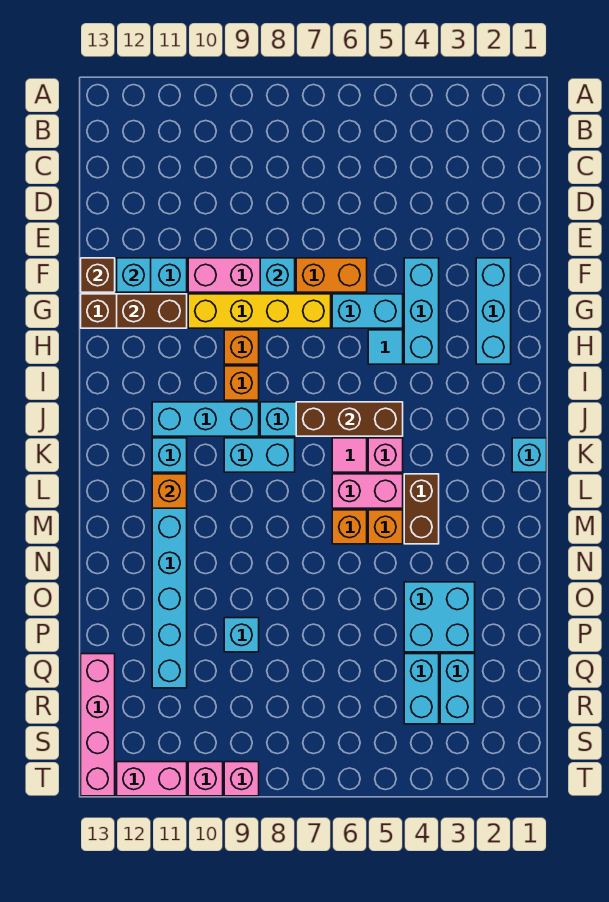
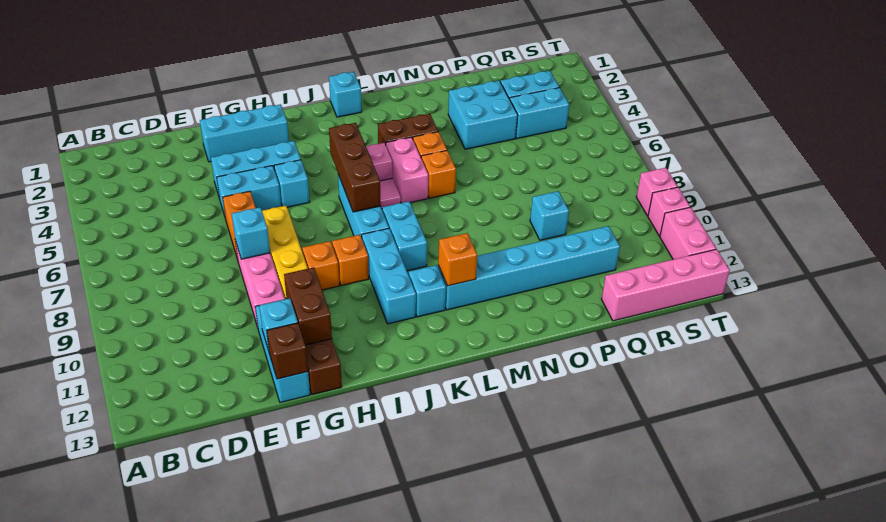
cyan 1x2 brick [332,294,403,328] -> cyan 1x2 brick turned to [217,166,281,219]
cyan 1x1 tile [368,330,403,364] -> cyan 1x1 brick [274,160,310,207]

